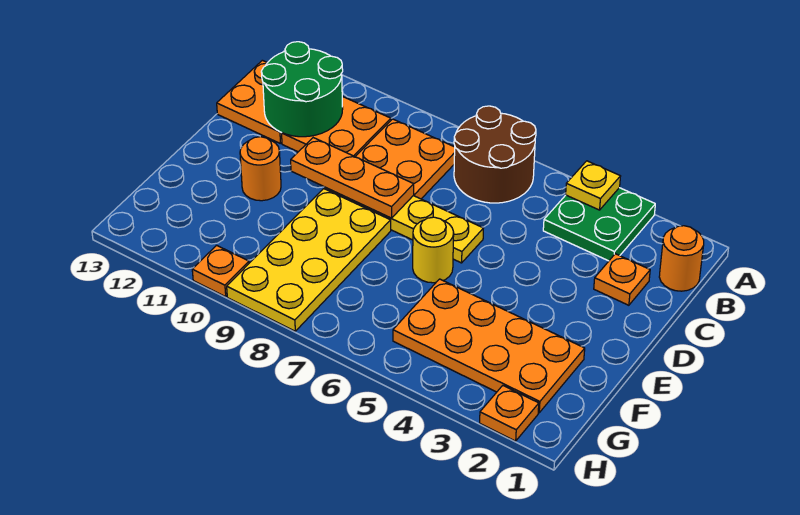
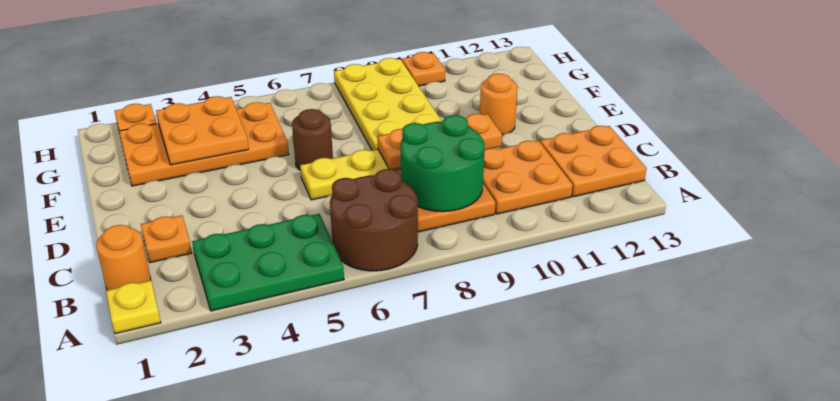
green 2x2 plate [543,188,655,261] -> green 2x3 plate [192,214,344,311]
yellow 1x1 plate [566,161,621,210] -> yellow 1x1 plate moved to [106,280,161,334]
green 2x2 round brick [261,42,343,137] -> green 2x2 round brick moved to [401,115,485,212]
yellow 1x1 round brick [413,217,454,283] -> brown 1x1 round brick [292,109,333,170]
none -> orange 2x2 plate [156,96,249,165]

